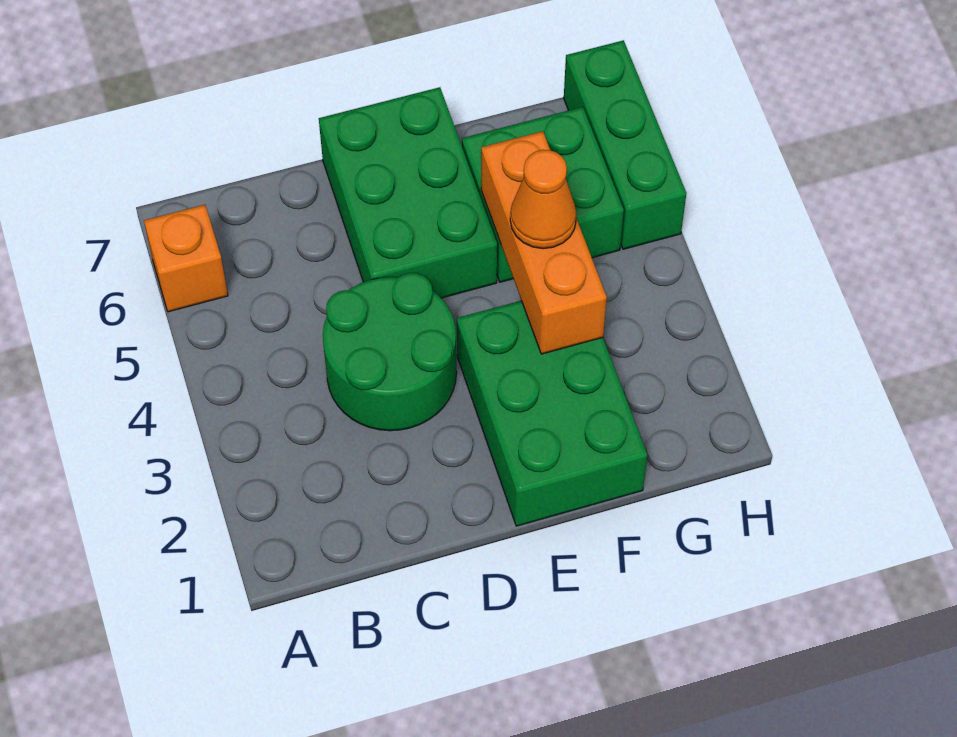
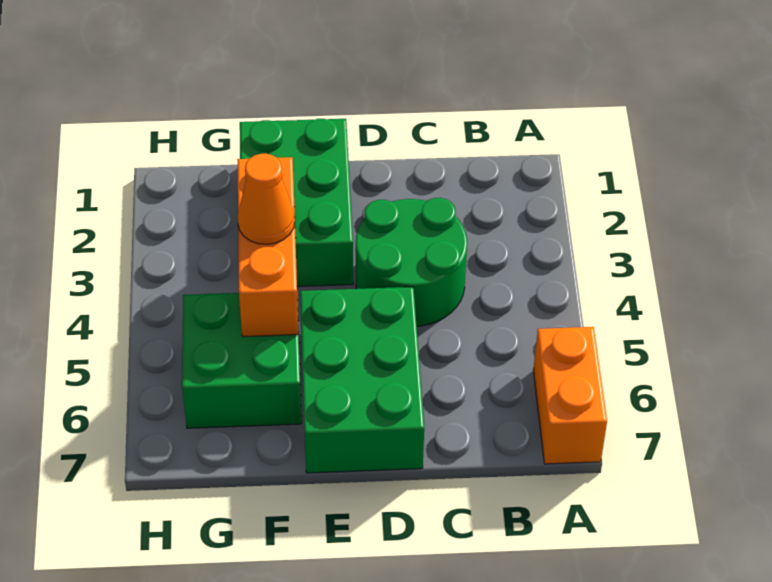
orange 1x1 brick [144,205,228,312] -> orange 1x2 brick [533,327,607,464]
green 1x3 brick [564,40,686,249] -> none

